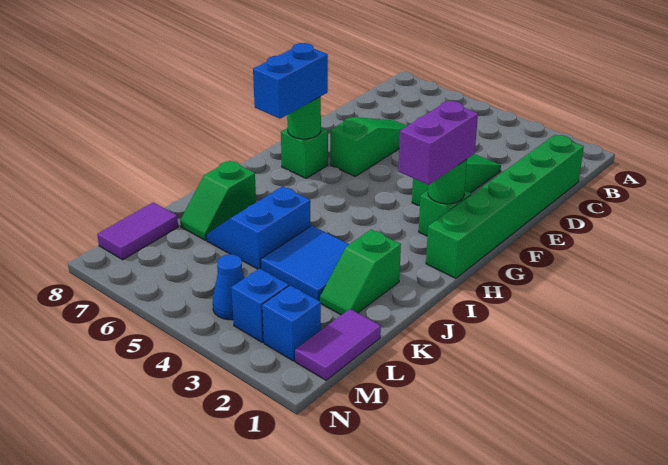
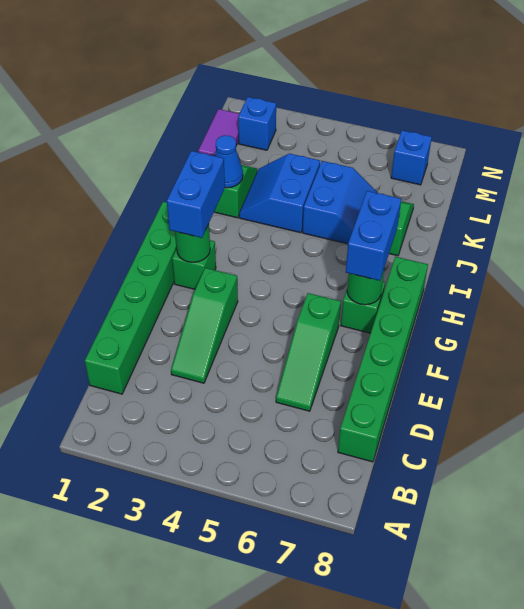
none -> green 1x6 brick [338,257,428,462]
purple 1x2 brick [398,101,478,185] -> blue 1x2 brick [167,151,225,238]
blue 2x2 tile [261,226,349,301] -> blue 2x2 slope [239,154,320,233]
purple 1x2 tile [97,202,178,260] -> none
blue 1x1 brick [231,269,289,343] -> blue 1x1 brick moved to [391,130,432,185]
blue 1x1 cone [213,254,244,320] -> blue 1x1 cone moved to [215,135,243,188]

